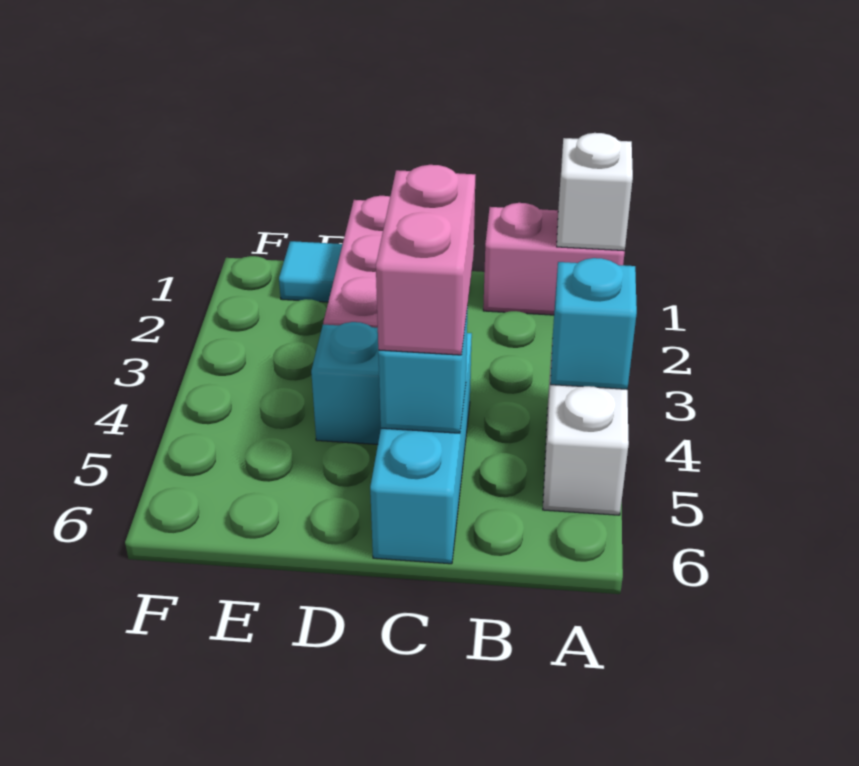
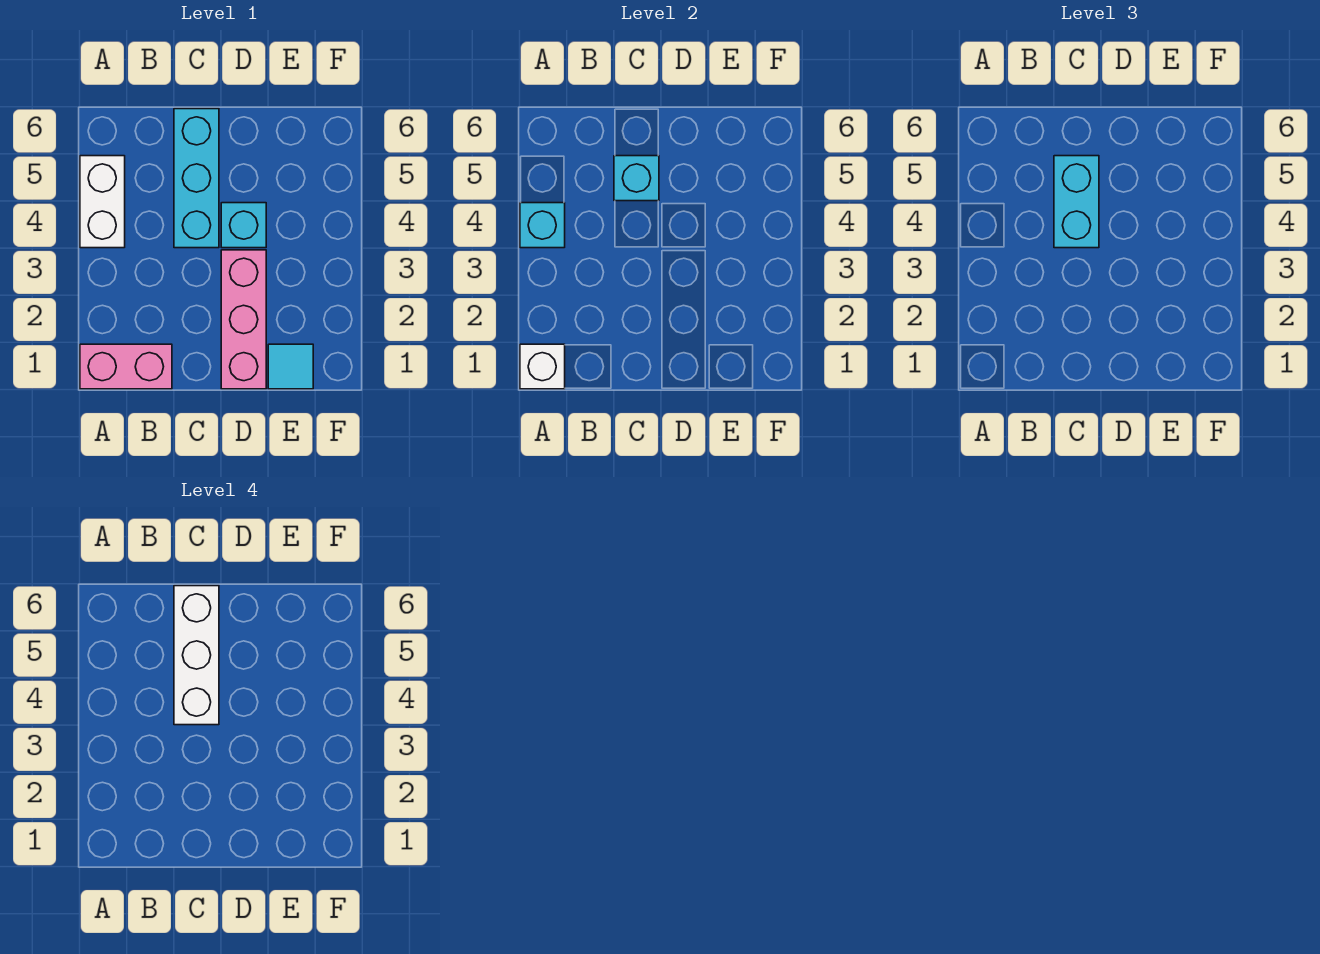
pink 1x2 brick [376,165,475,355] -> cyan 1x2 brick [1054,156,1099,248]
none -> white 1x3 brick [174,586,219,725]

